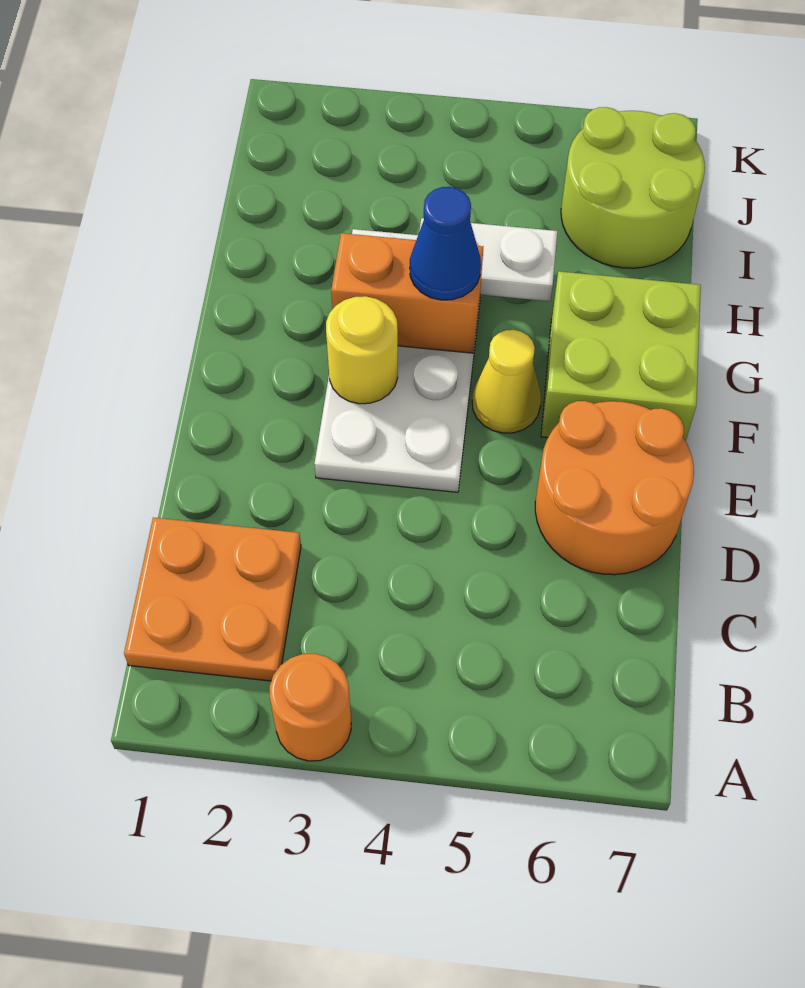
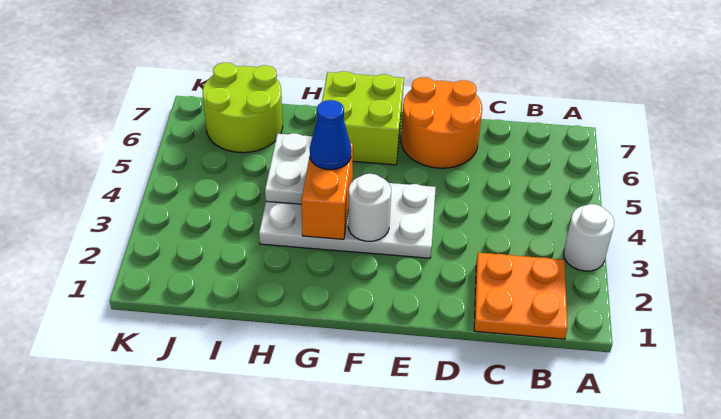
orange 1x1 round brick [270,654,351,761] -> white 1x1 round brick [563,204,614,271]
yellow 1x1 round brick [326,296,398,404] -> white 1x1 round brick [348,174,391,241]
yellow 1x1 cone [472,330,541,433] -> none

